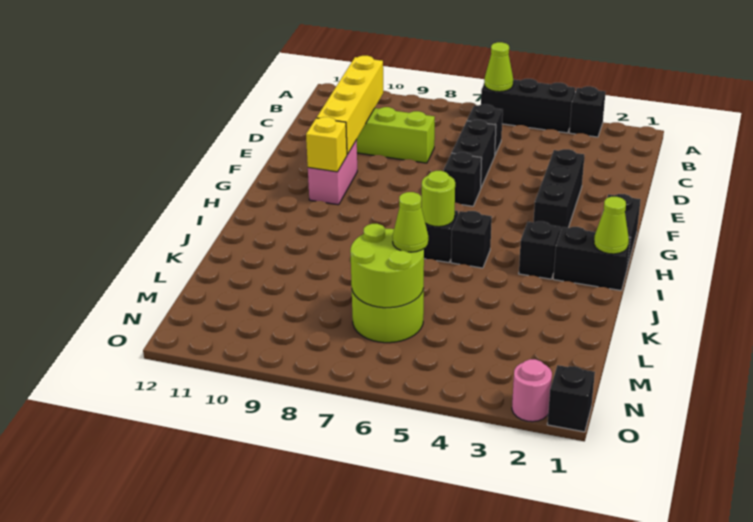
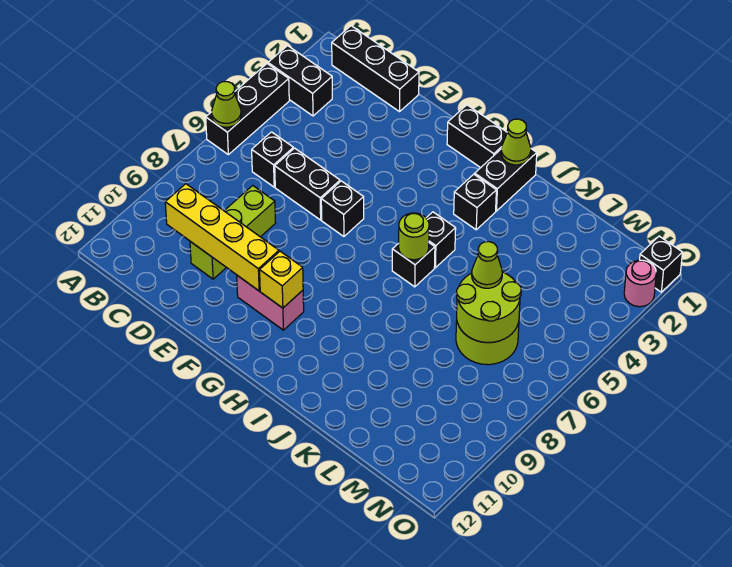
black 1x1 brick [569,86,606,137] -> black 1x2 brick [268,46,332,116]
black 1x3 brick [534,149,584,231] -> black 1x3 brick moved to [332,26,419,112]

